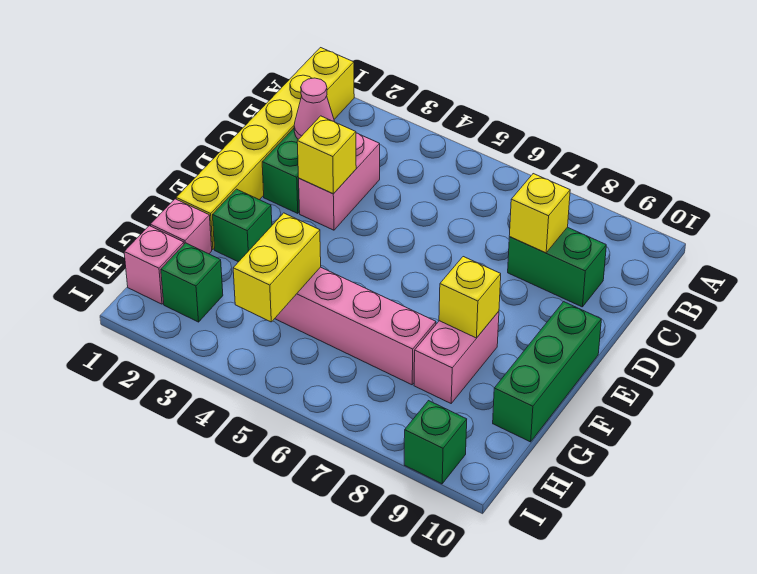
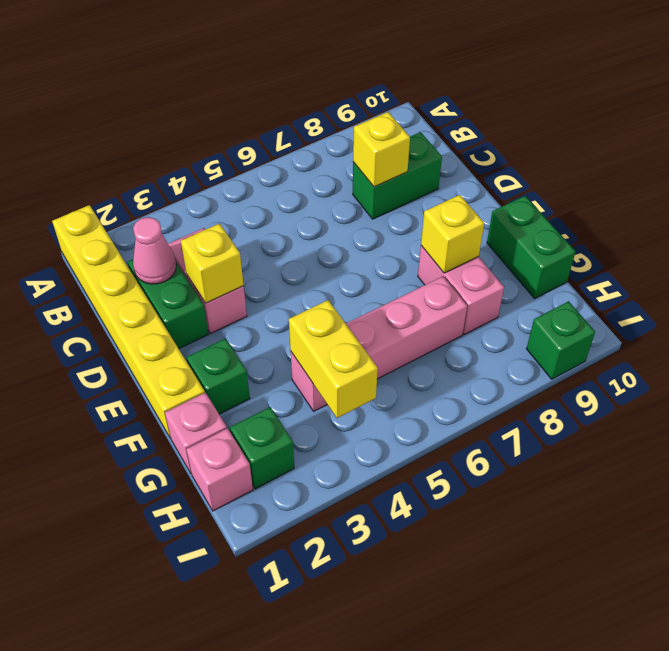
green 1x3 brick [493,302,601,442] -> green 1x2 brick [487,196,576,298]

